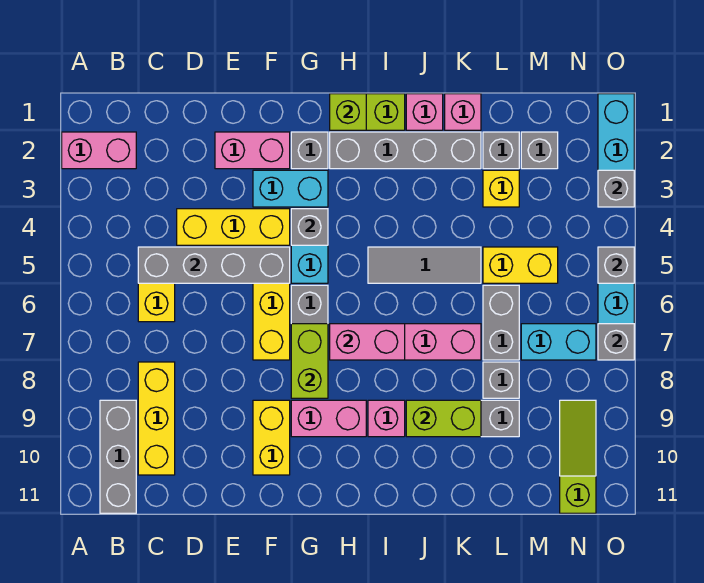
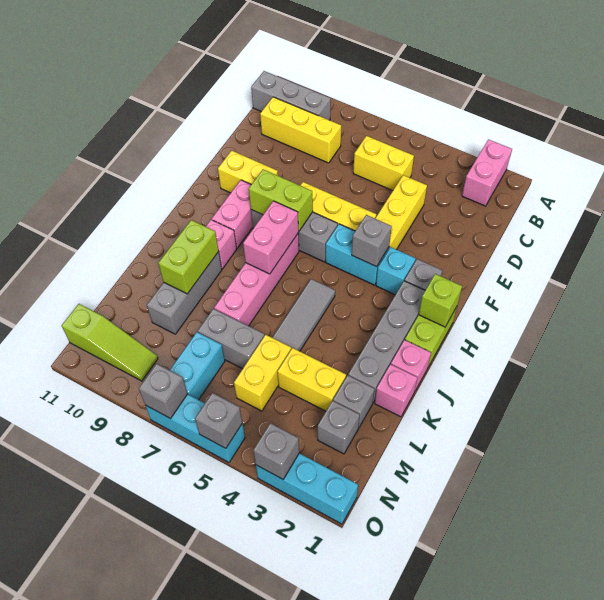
grey 1x4 brick [138,247,290,283] -> none
pink 1x2 brick [215,132,290,169] -> none
cyan 1x2 brick [253,170,328,207] -> cyan 1x1 brick [376,247,416,295]
yellow 1x1 brick [483,170,519,207] -> yellow 1x2 brick [278,348,346,411]
grey 1x1 brick [483,362,519,398] -> none

